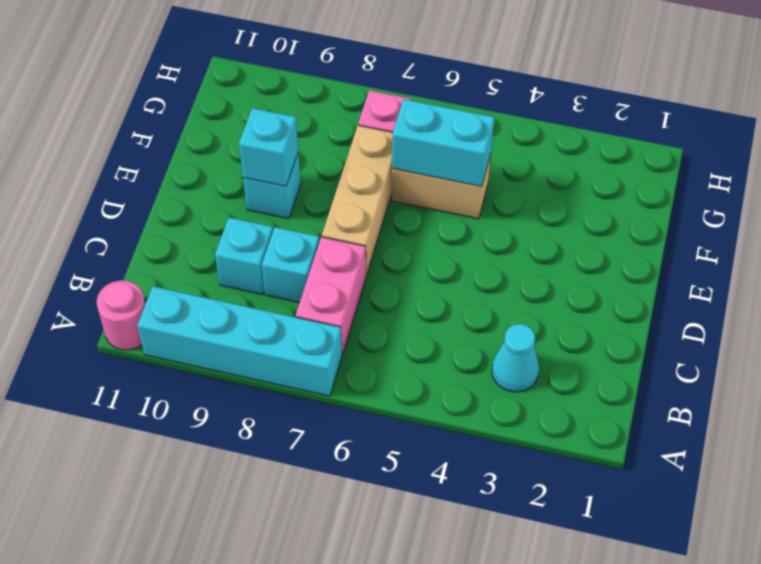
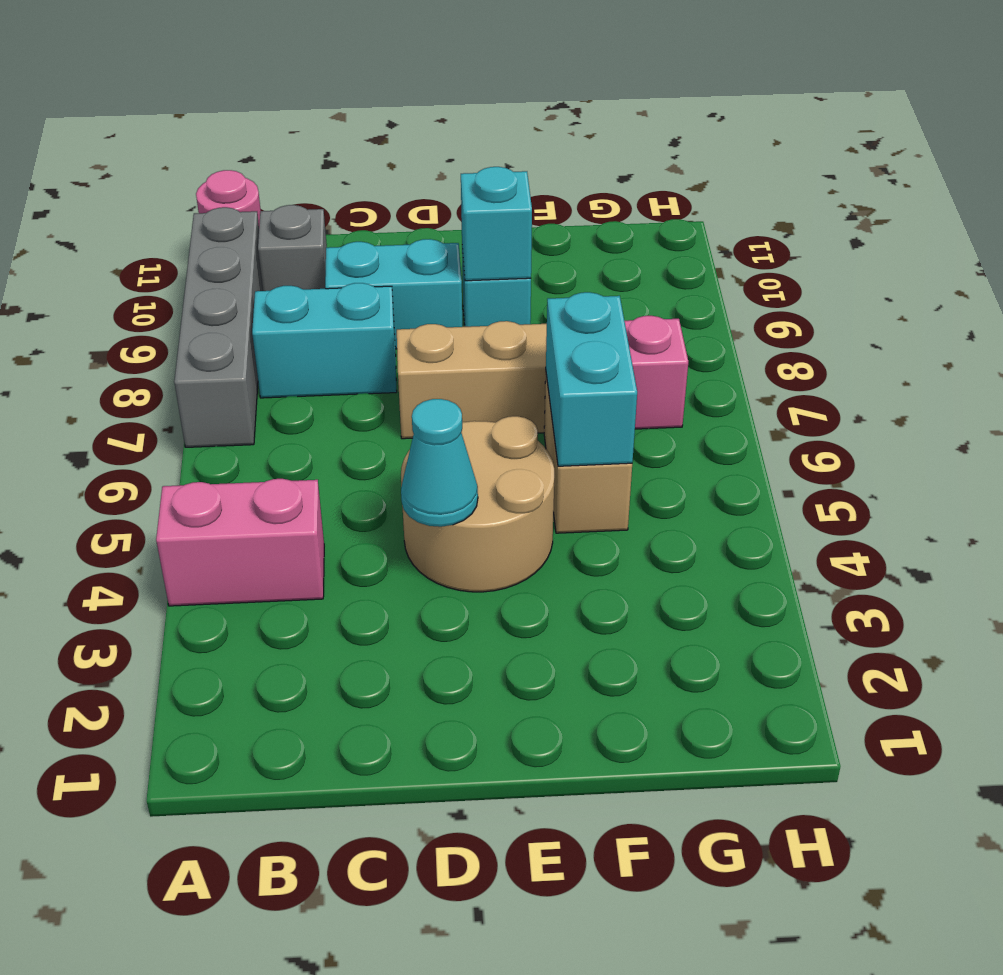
cyan 1x4 brick [137,286,342,396] -> grey 1x4 brick [174,207,263,447]
cyan 1x1 cone [492,324,539,392] -> cyan 1x1 cone moved to [401,399,478,527]
pink 1x2 brick [296,237,366,354] -> pink 1x2 brick moved to [156,479,324,606]
none -> grey 1x1 brick [258,205,327,291]
cyan 1x1 brick [262,227,319,302] -> cyan 1x2 brick [252,283,397,398]
cyan 1x1 brick [215,218,273,294] -> cyan 1x2 brick [325,239,462,349]
none -> tan 2x2 round brick [401,416,554,592]

